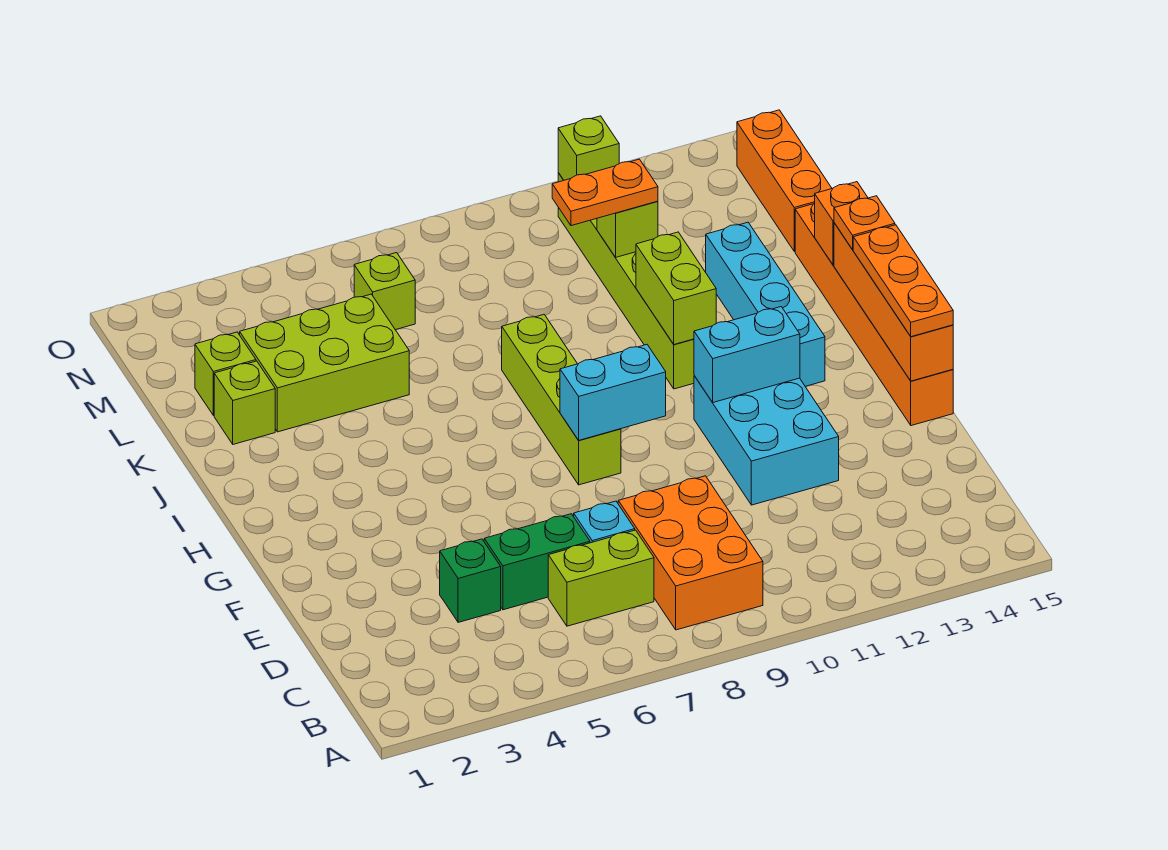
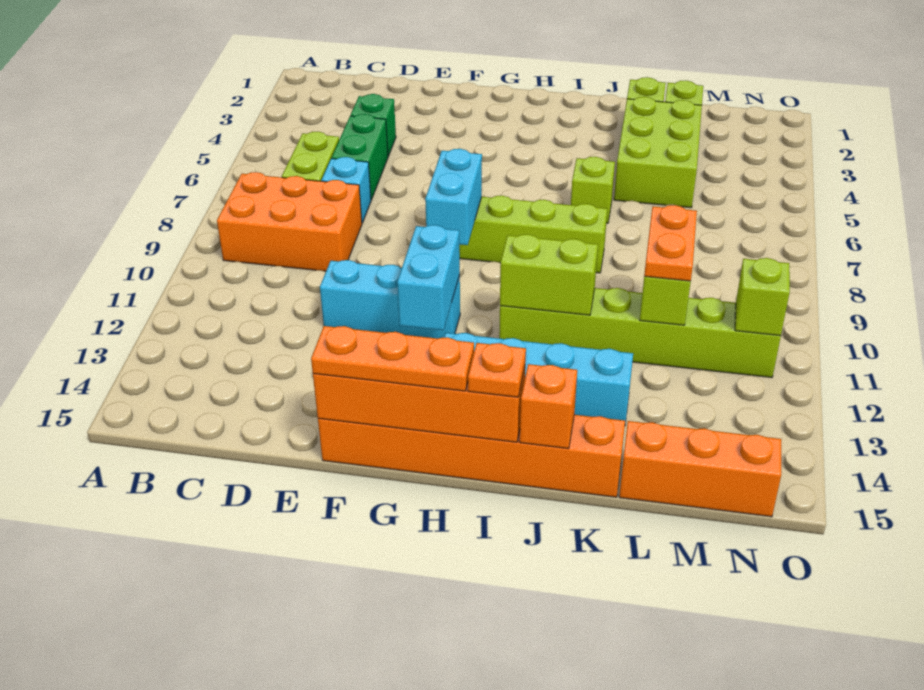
cyan 2x3 brick [694,376,839,505] -> cyan 1x3 brick [320,260,460,338]
lime 1x1 brick [354,253,415,330] -> lime 1x1 brick moved to [571,157,615,223]

